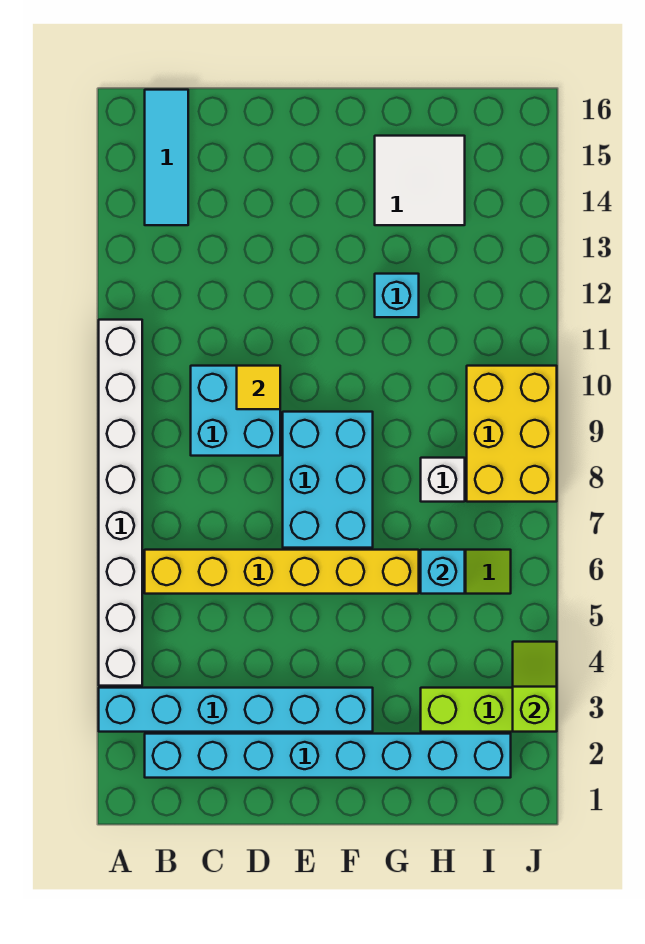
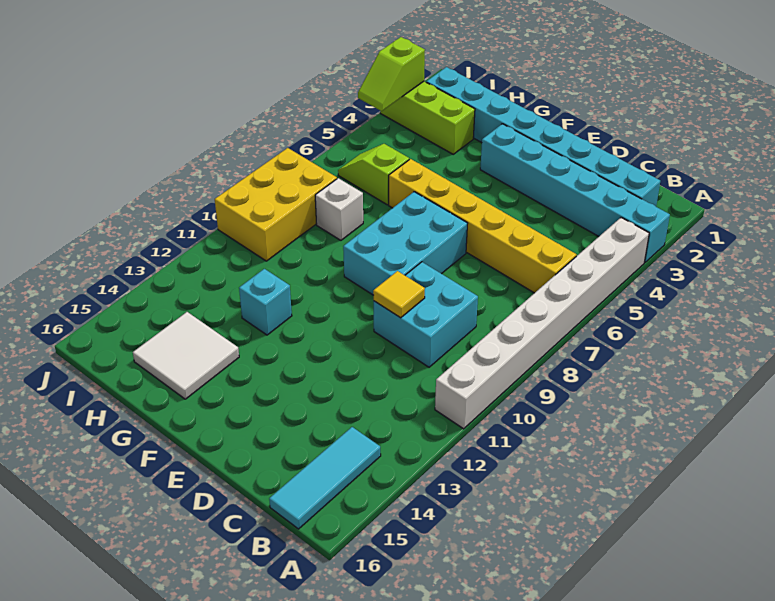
cyan 1x1 brick [421,550,465,594] -> none

